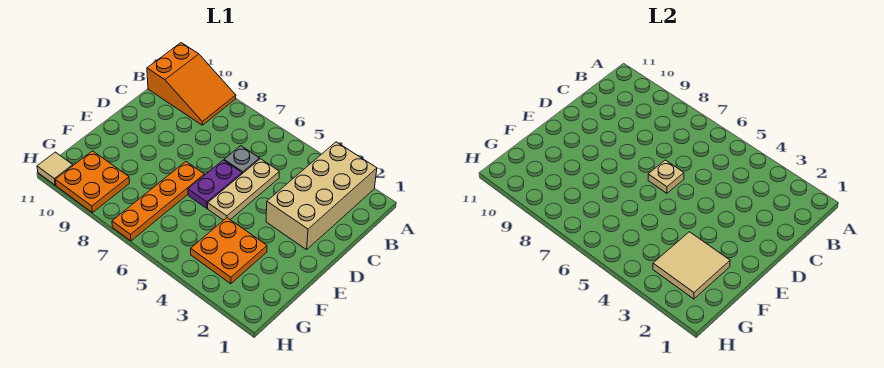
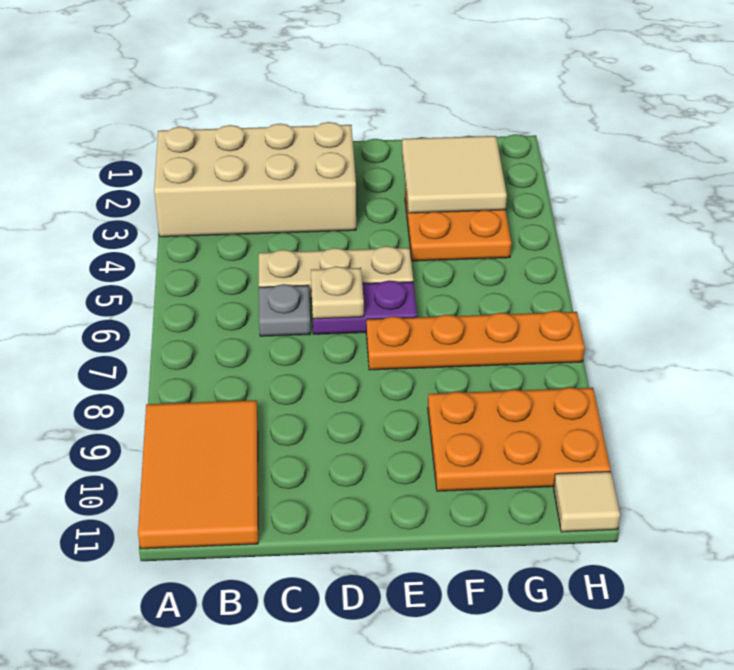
orange 2x3 slope [147,43,236,125] -> orange 2x3 tile [138,400,258,549]
orange 2x2 plate [55,151,129,213] -> orange 2x3 plate [428,387,611,491]

